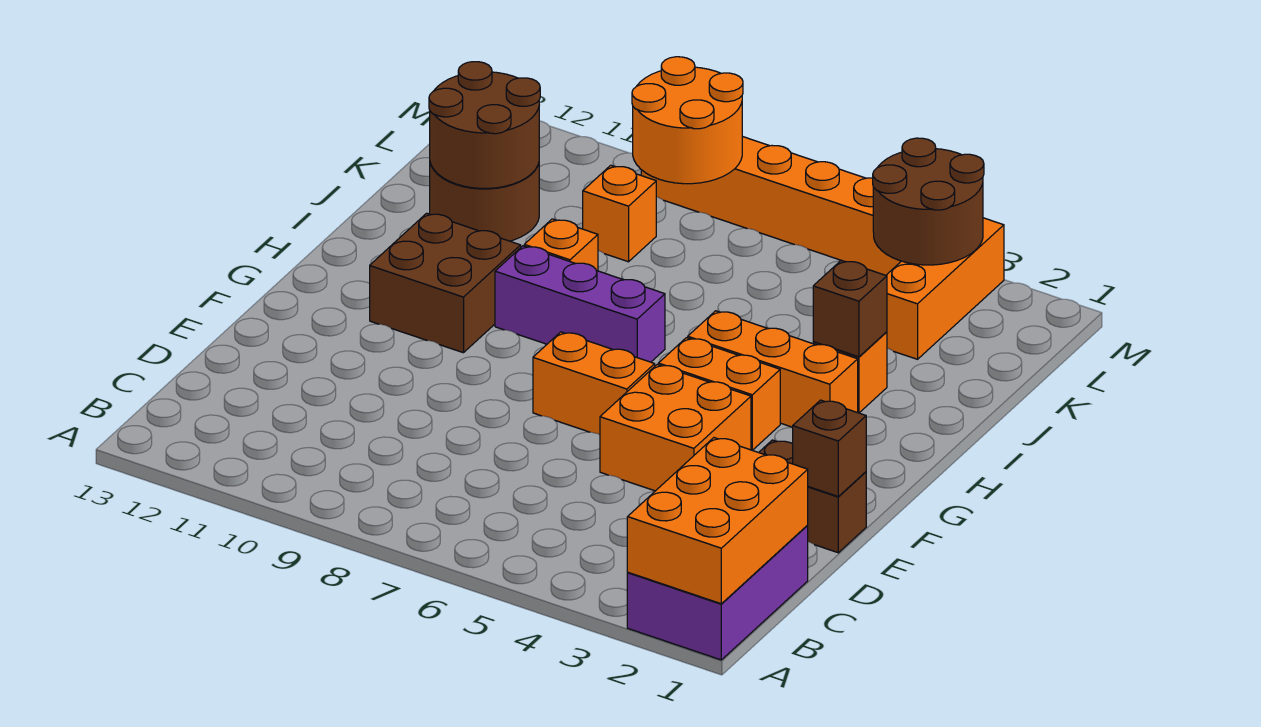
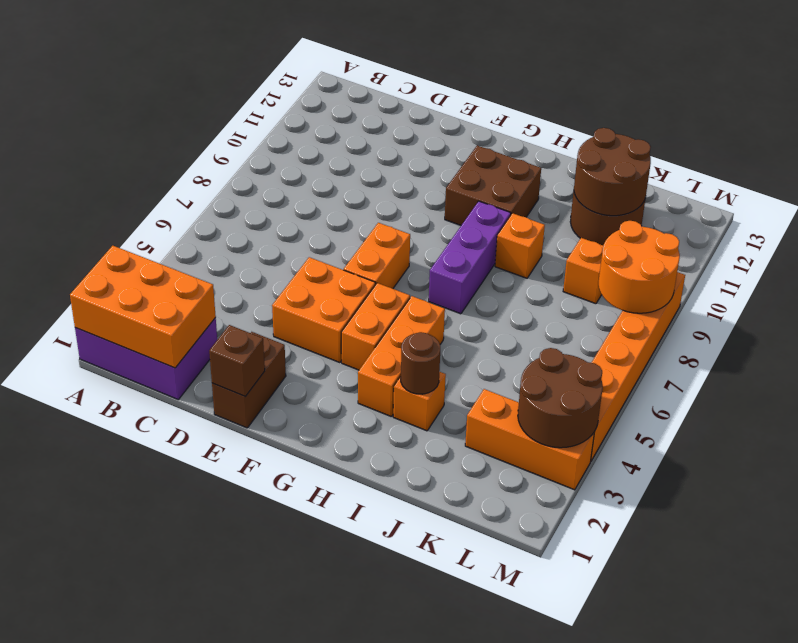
brown 1x1 brick [813,260,887,357] -> brown 1x1 round brick [401,332,440,394]

